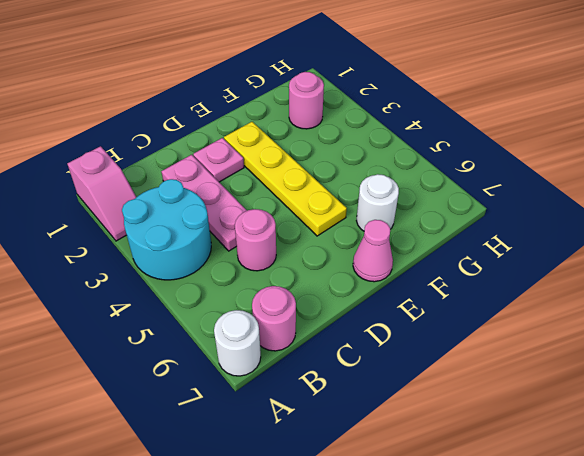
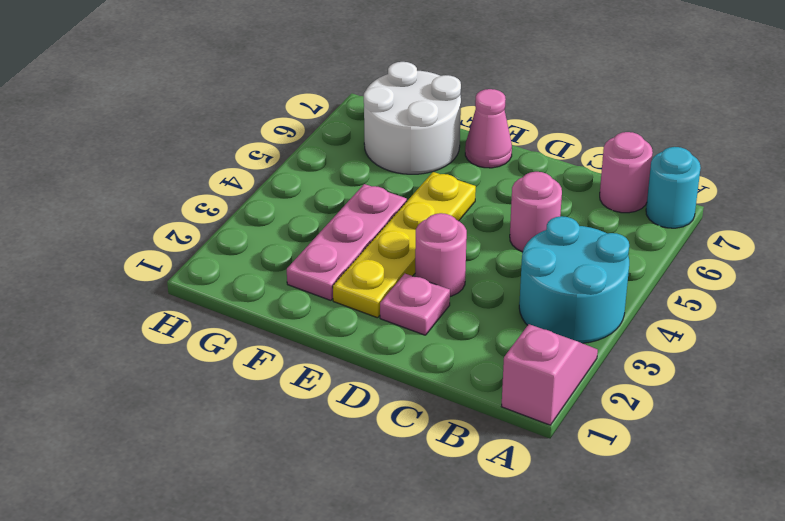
white 1x1 round brick [214,310,261,376] -> cyan 1x1 round brick [646,147,701,228]
pink 1x3 plate [161,155,247,251] -> pink 1x3 plate moved to [287,184,407,300]
white 1x1 round brick [356,174,399,231] -> white 2x2 round brick [364,62,461,174]
pink 1x1 round brick [289,72,324,129] -> pink 1x1 round brick moved to [415,213,467,296]

